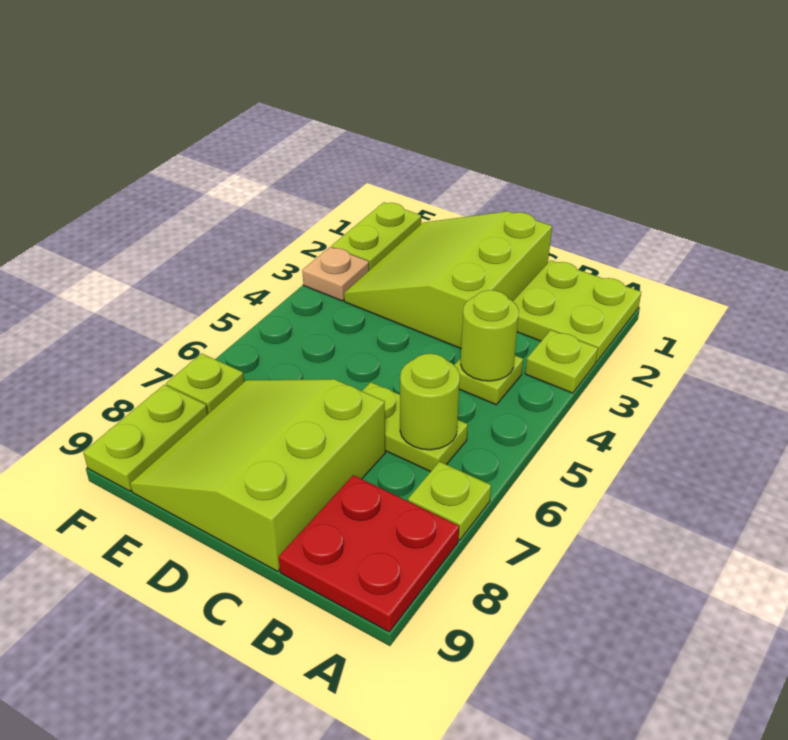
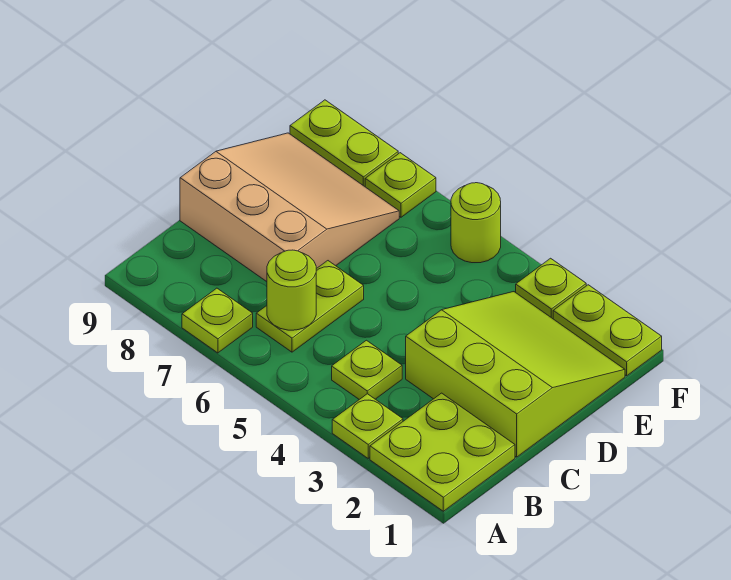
red 2x2 plate [279,475,459,632] -> none
lime 1x1 round brick [461,290,519,381] -> lime 1x1 round brick moved to [451,183,501,263]
lime 3x3 slope [130,379,385,571] -> tan 3x3 slope [180,133,399,282]
tan 1x1 plate [302,247,369,301] -> lime 1x1 plate [516,258,586,319]

